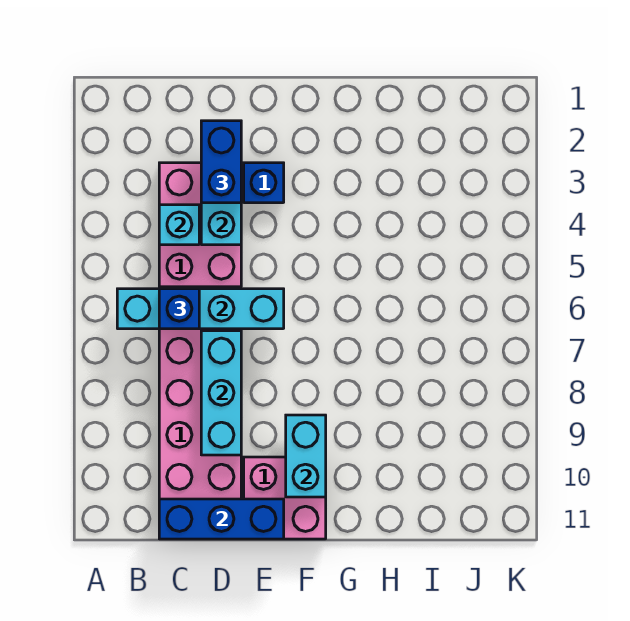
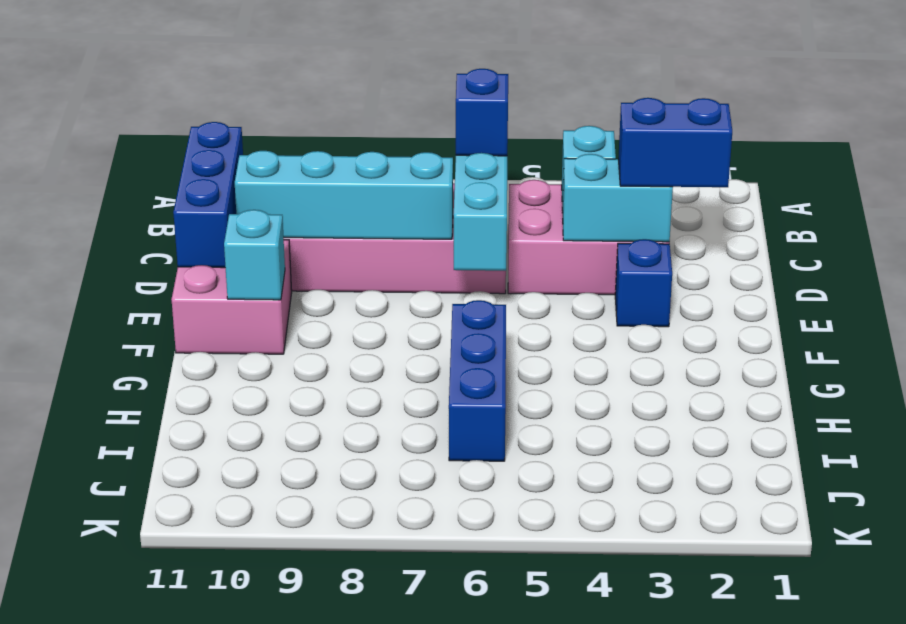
cyan 1x3 brick [201,331,241,455] -> cyan 1x4 brick [235,151,453,239]
cyan 1x2 brick [286,415,326,497] -> cyan 1x1 brick [224,210,285,300]
none -> blue 1x3 brick [449,300,506,461]

